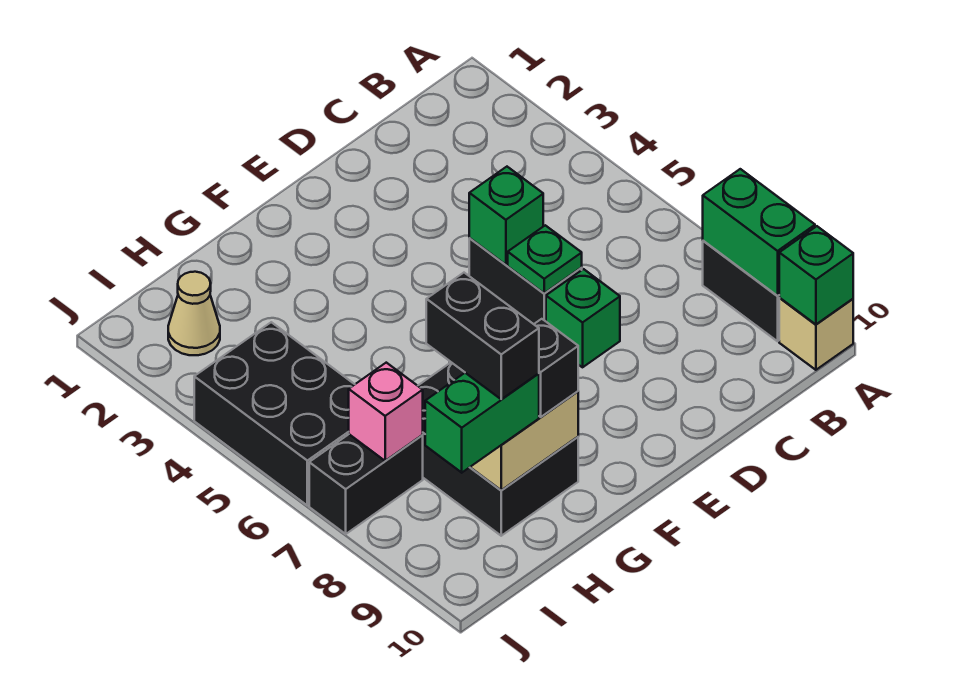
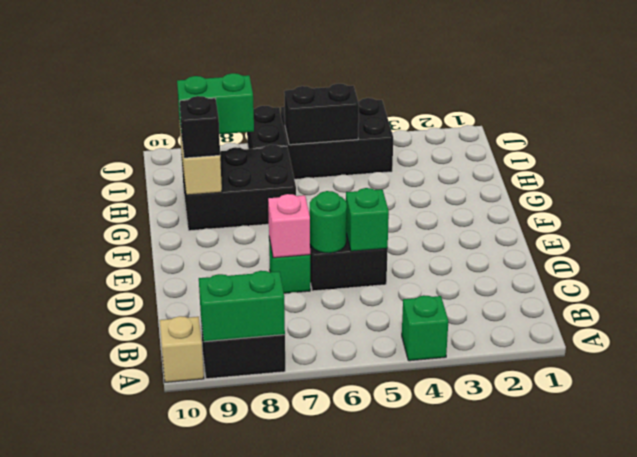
green 1x1 brick [779,226,853,324] -> green 1x1 brick moved to [402,295,448,361]
green 1x1 plate [508,225,582,293] -> green 1x1 round brick [310,191,347,253]
black 1x2 brick [426,273,539,399] -> black 1x2 brick moved to [284,84,359,145]
green 1x2 brick [425,373,539,473] -> green 1x2 brick turned to [177,73,254,134]
tan 1x1 cone [168,272,220,355] -> none
pink 1x1 brick [349,363,423,461] -> pink 1x1 brick moved to [268,194,310,258]

